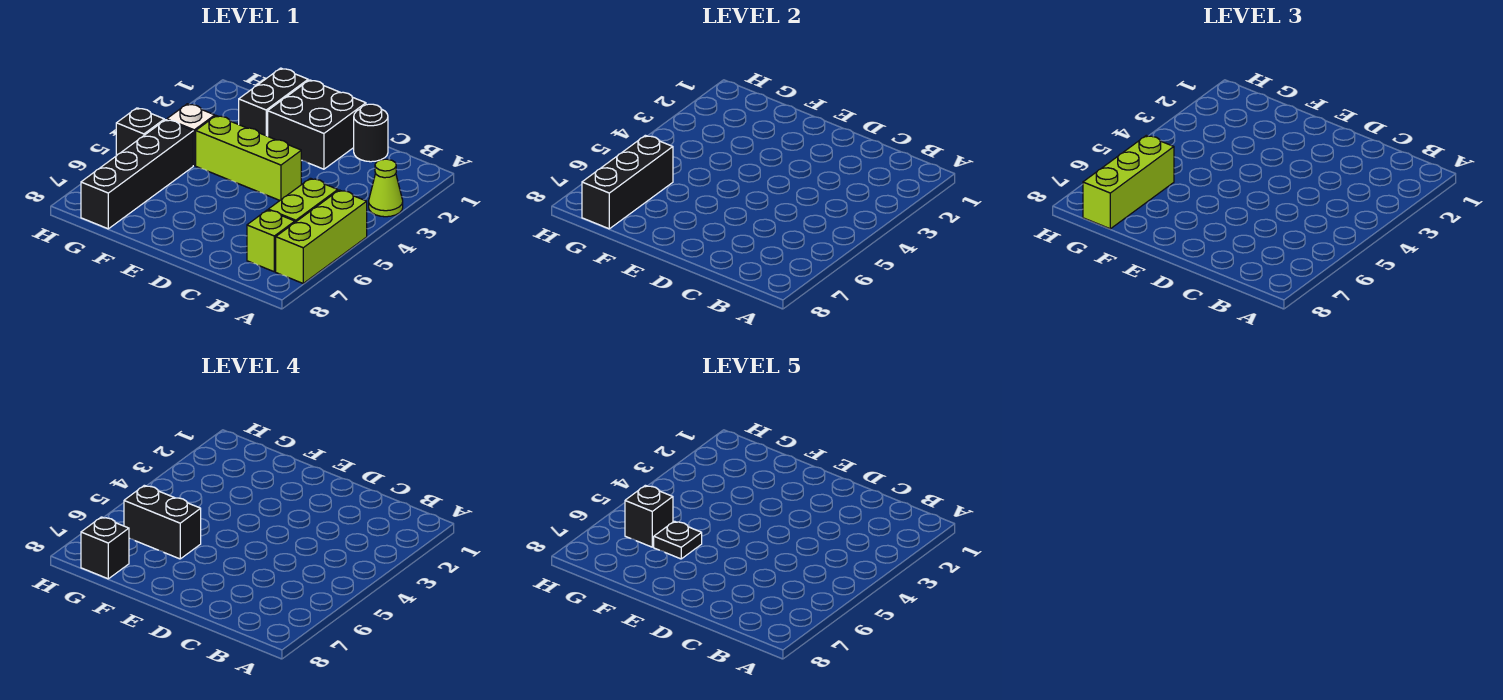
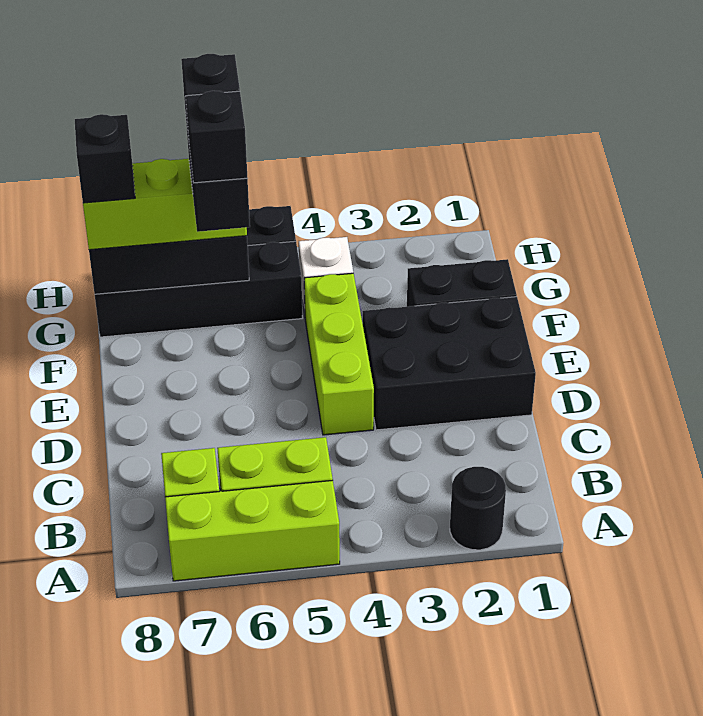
lime 1x1 cone [369,159,403,217] -> none
black 1x1 round brick [354,104,388,162] -> black 1x1 round brick moved to [450,467,506,550]
black 2x2 brick [268,80,366,169] -> black 2x3 brick [363,297,536,430]
black 1x1 plate [654,521,702,559] -> black 1x1 brick [186,91,247,183]

